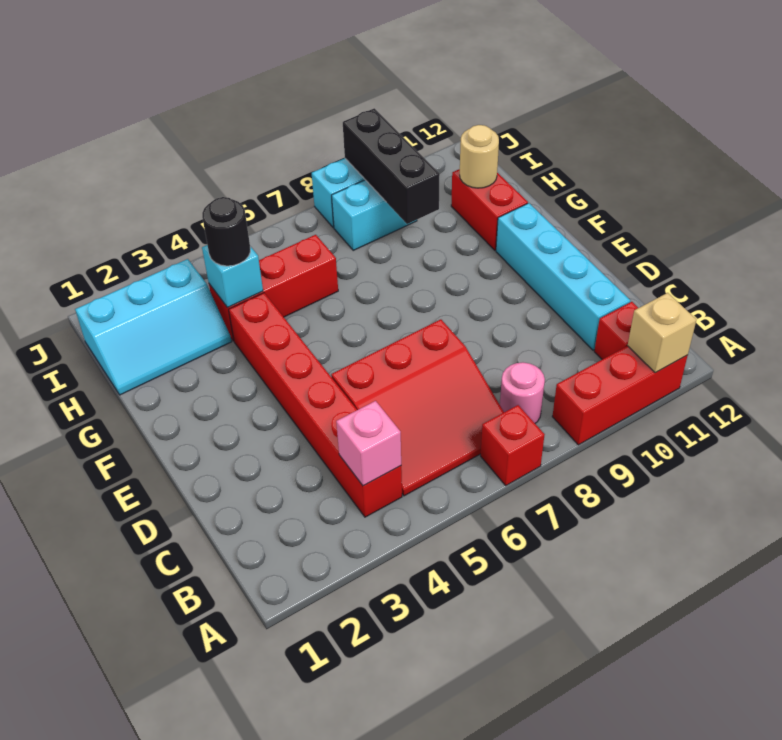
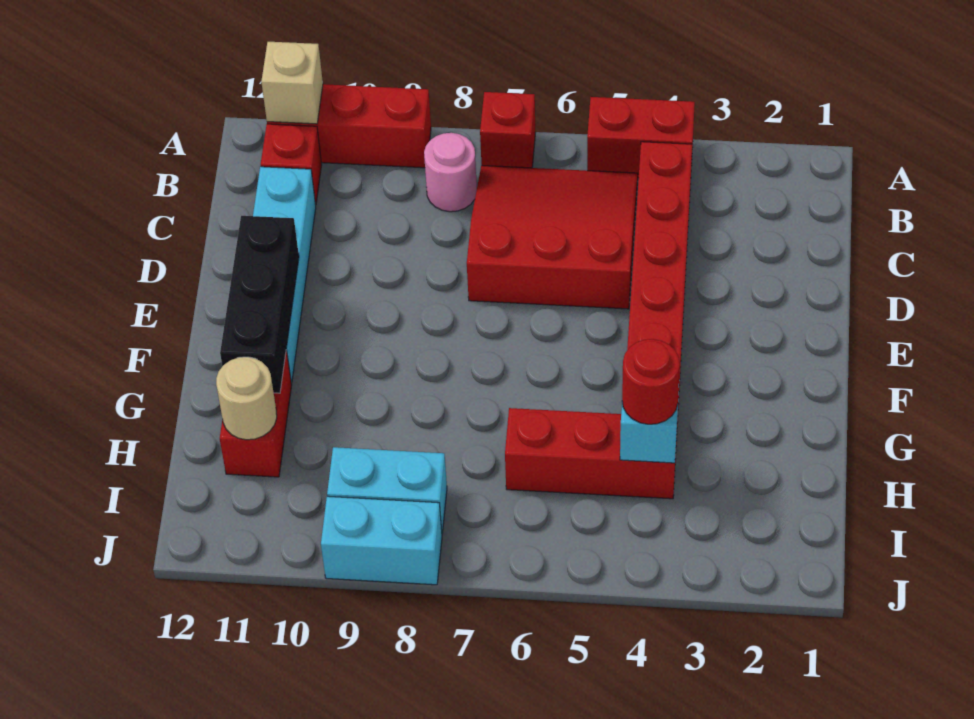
none -> red 1x2 brick [587,97,695,178]
pink 1x1 brick [336,401,401,486] -> none
cyan 2x3 slope [75,259,232,395] -> none
black 1x1 round brick [202,197,250,266] -> red 1x1 round brick [622,339,680,424]
black 1x3 brick [343,108,440,224] -> black 1x3 brick moved to [220,216,299,393]

